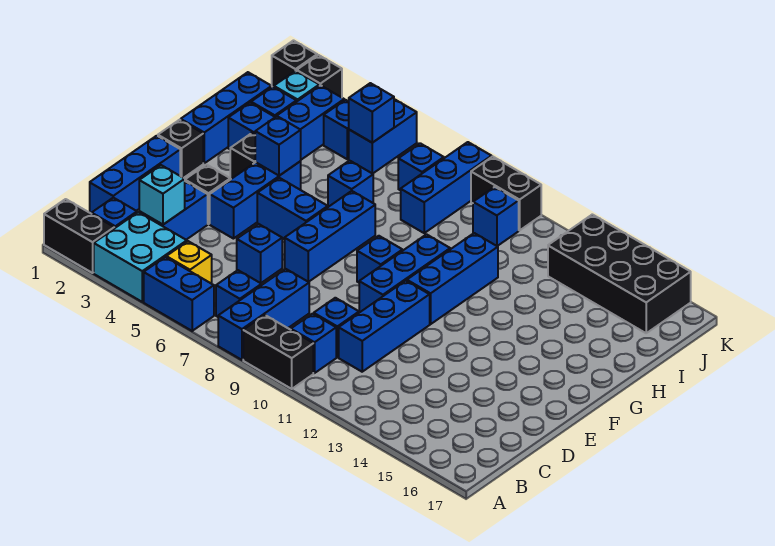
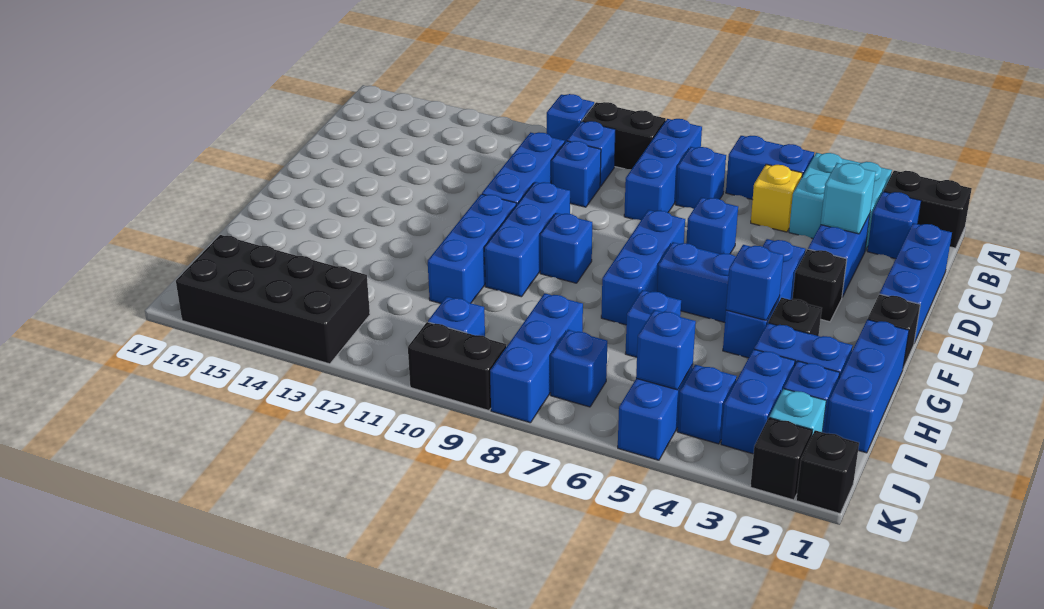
none -> blue 1x1 brick [547,94,594,142]

